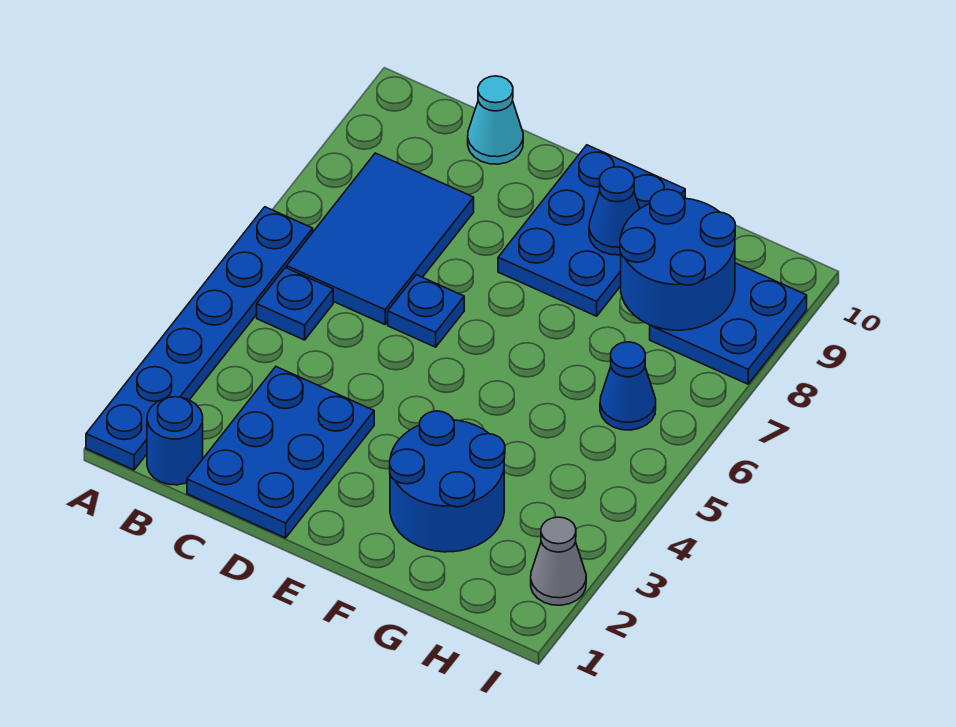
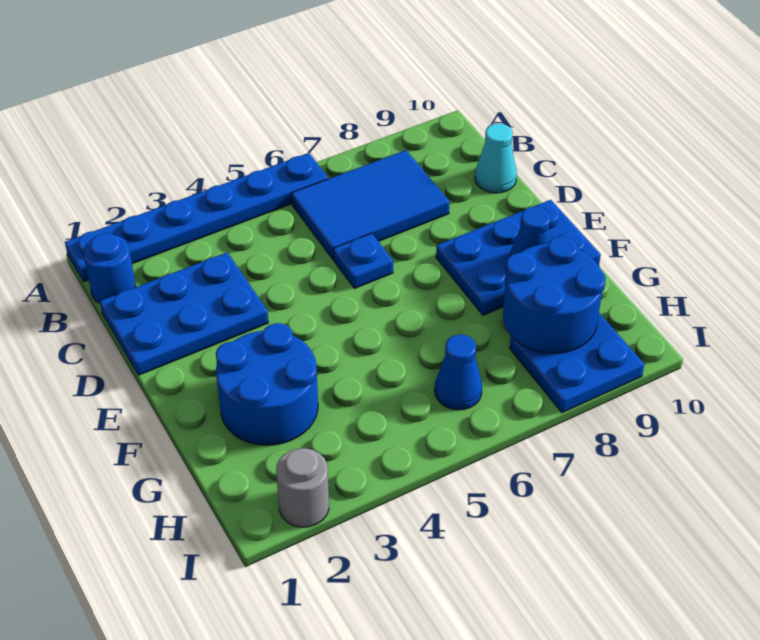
blue 1x1 plate [257,268,333,340] -> none
grey 1x1 cone [531,517,586,605] -> grey 1x1 round brick [276,448,329,527]

